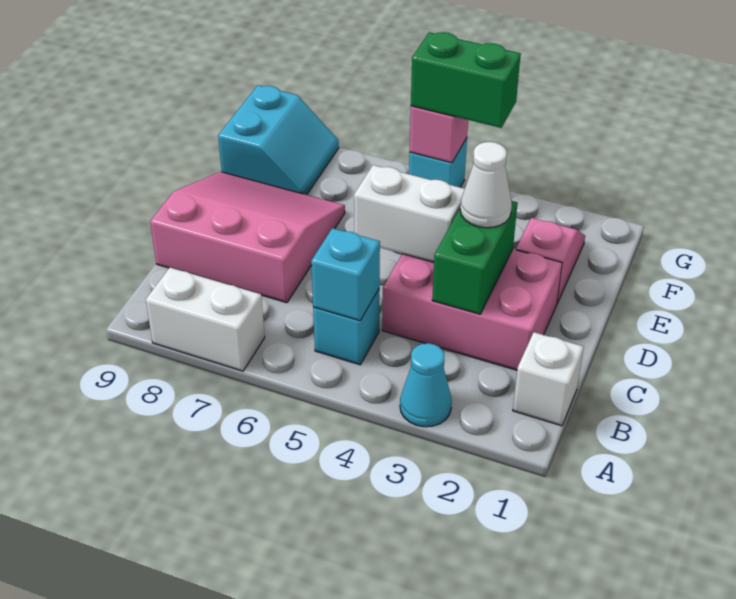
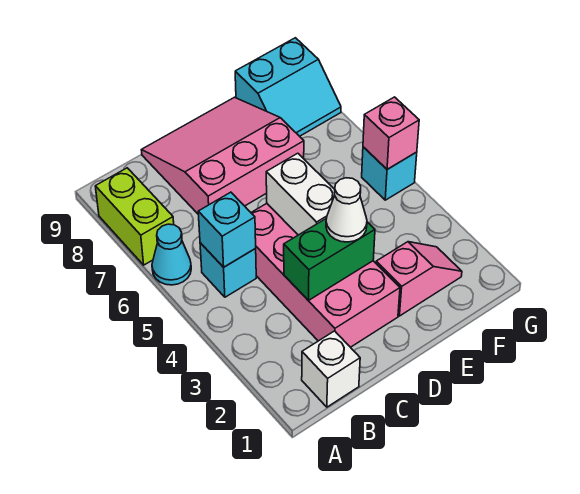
cyan 1x1 cone [400,343,452,427] -> cyan 1x1 cone moved to [152,224,191,285]
white 1x2 brick [146,268,265,371] -> lime 1x2 brick [95,168,174,265]
pink 2x3 brick [382,249,562,370] -> pink 2x4 brick [251,204,400,347]
pink 3x3 slope [150,172,345,303] -> pink 3x3 slope turned to [142,97,304,214]
green 1x2 brick [411,32,521,128] -> none

